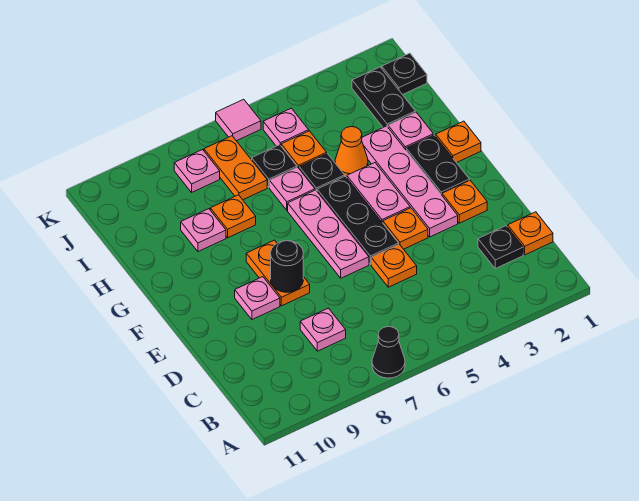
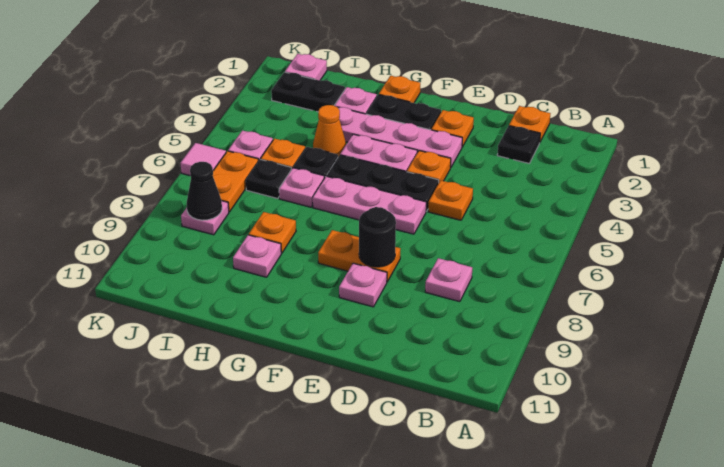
black 1x1 cone [372,326,405,378] -> black 1x1 cone moved to [187,162,222,220]
orange 1x2 plate [204,136,267,200] -> orange 1x2 plate turned to [213,151,258,212]
black 1x1 plate [382,53,427,95] -> pink 1x1 plate [285,54,327,80]

